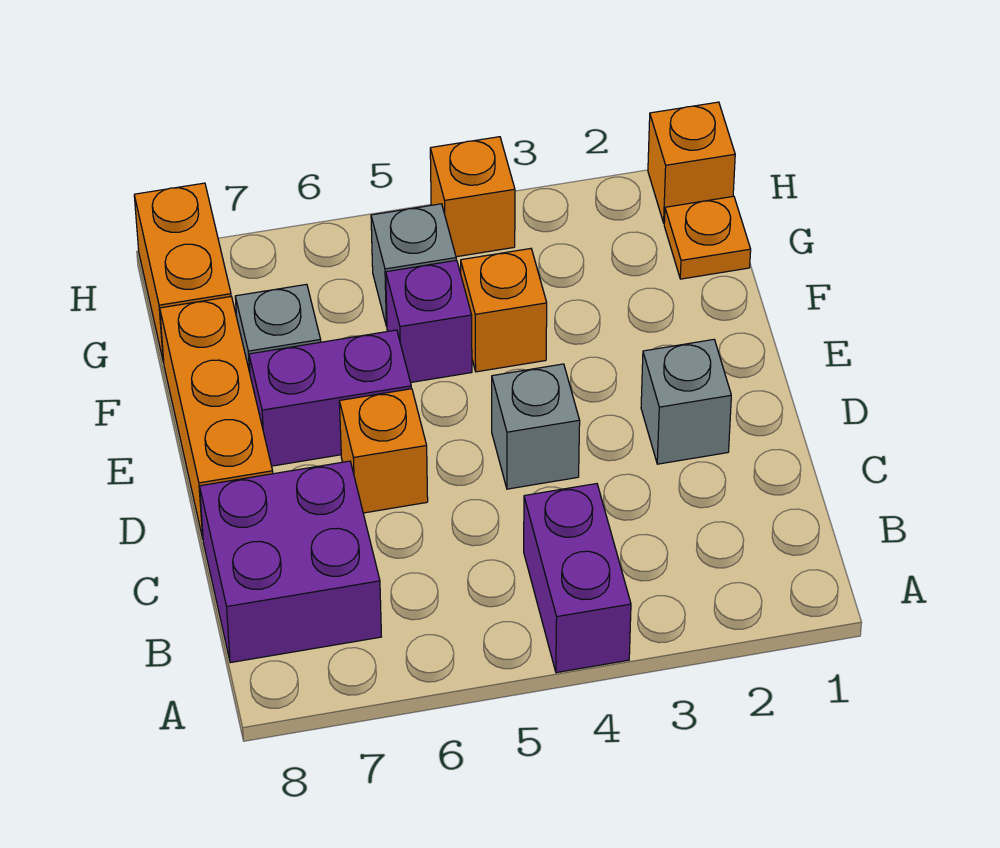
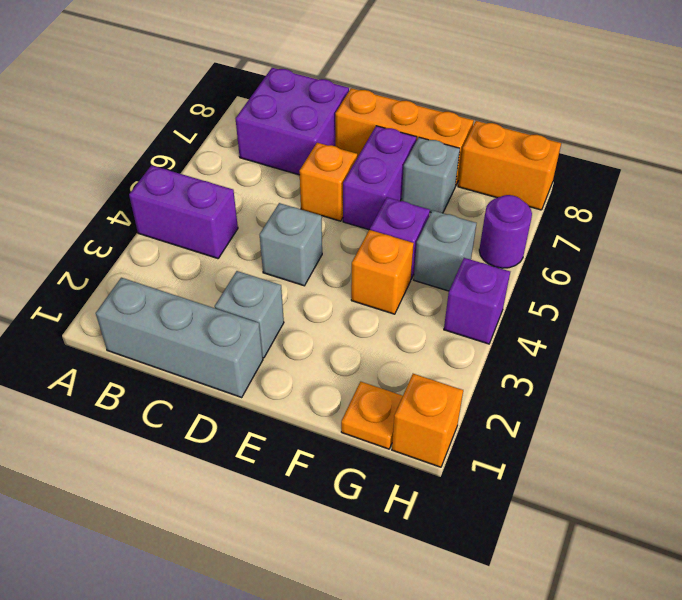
none -> grey 1x3 brick [96,278,263,397]
orange 1x1 brick [430,137,515,257] -> purple 1x1 brick [444,258,510,344]
none -> purple 1x1 round brick [479,195,532,268]

